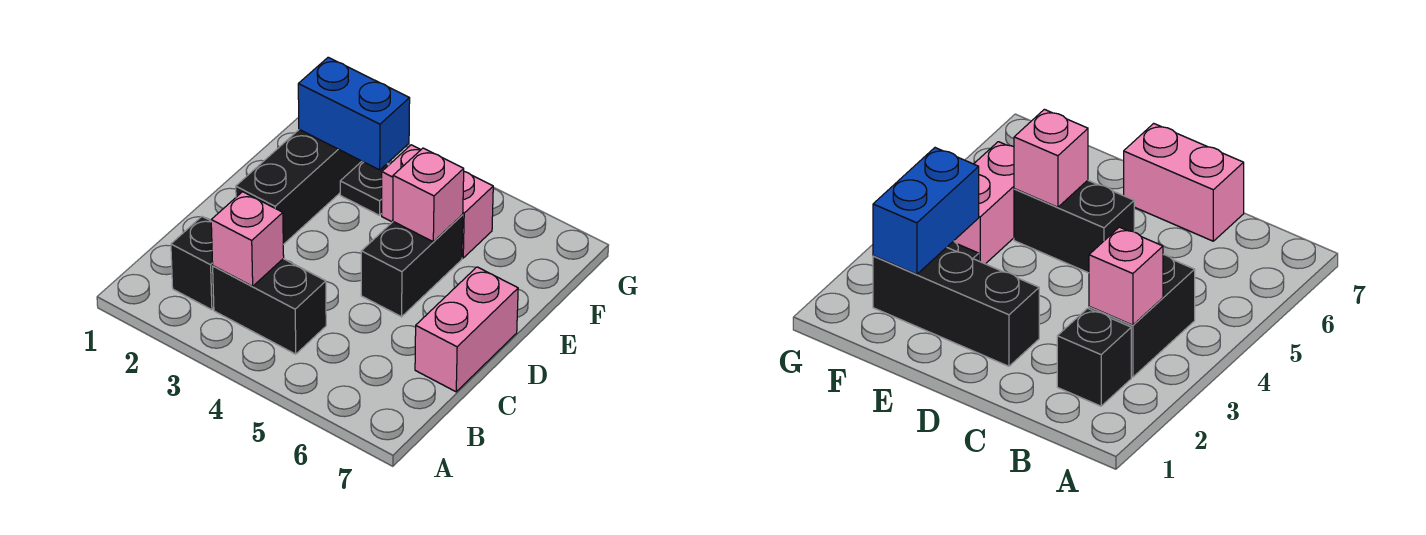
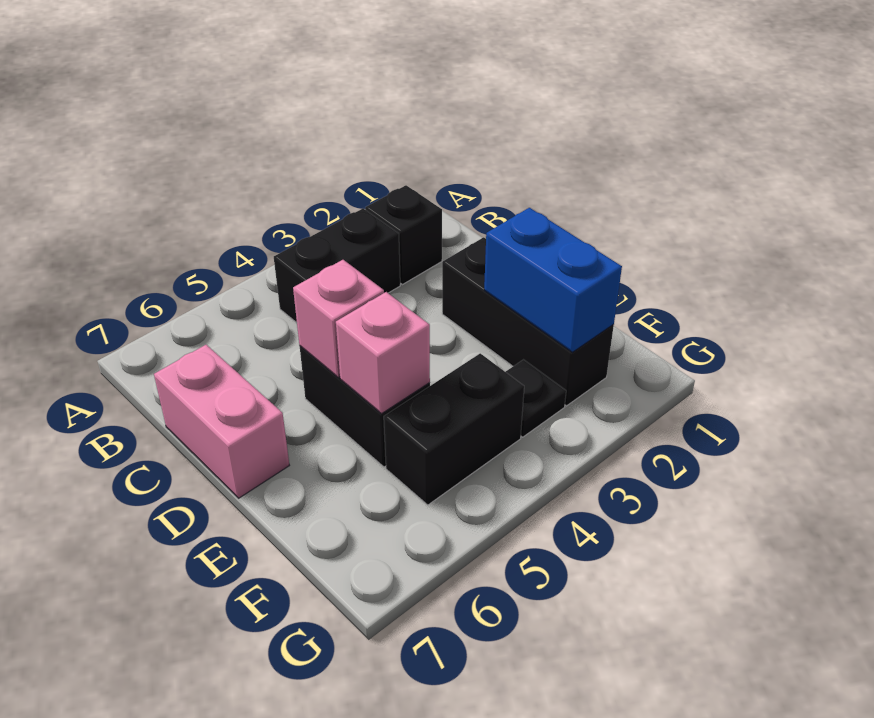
pink 1x1 brick [211,192,284,286] -> pink 1x1 brick moved to [293,260,384,377]
blue 1x2 brick [298,57,410,170] -> blue 1x2 brick turned to [484,208,622,352]
pink 1x2 brick [382,145,493,258] -> black 1x2 brick [384,353,524,505]

